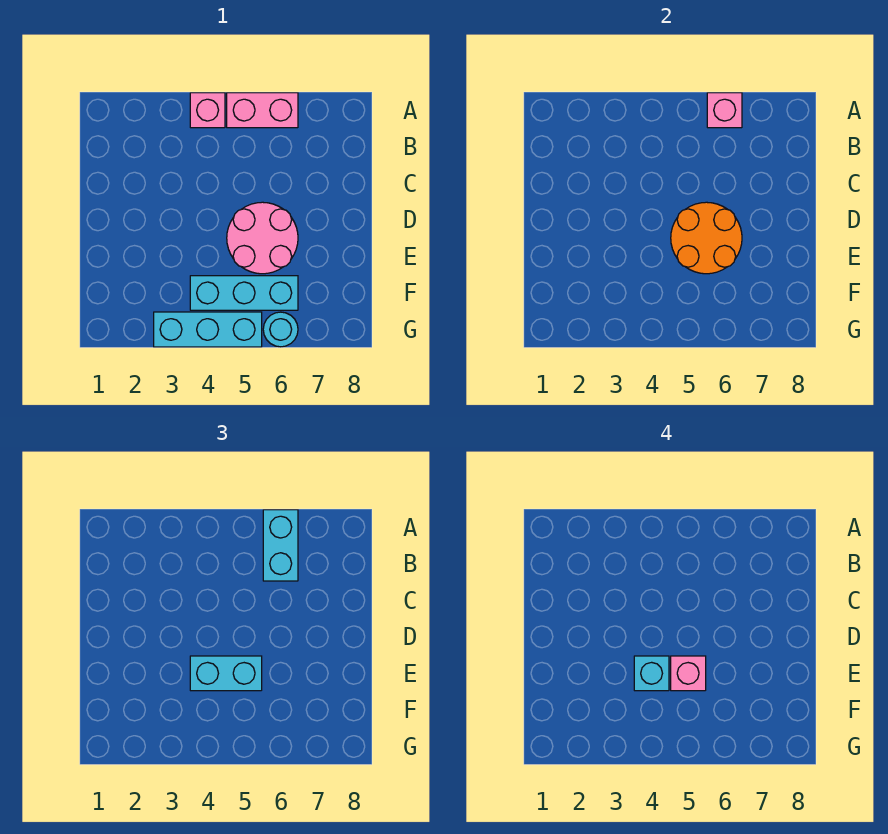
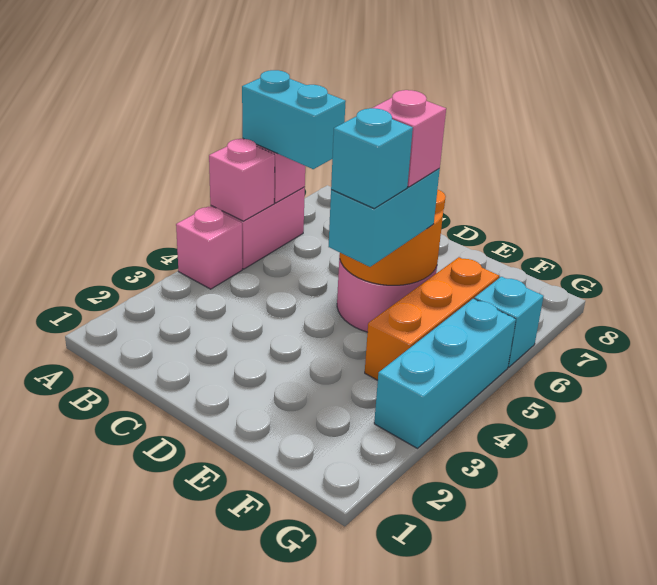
none -> pink 1x1 brick [209,139,275,221]
cyan 1x3 brick [190,276,298,310] -> orange 1x3 brick [365,257,499,380]
cyan 1x1 round brick [263,312,298,347] -> cyan 1x1 brick [474,277,544,367]

